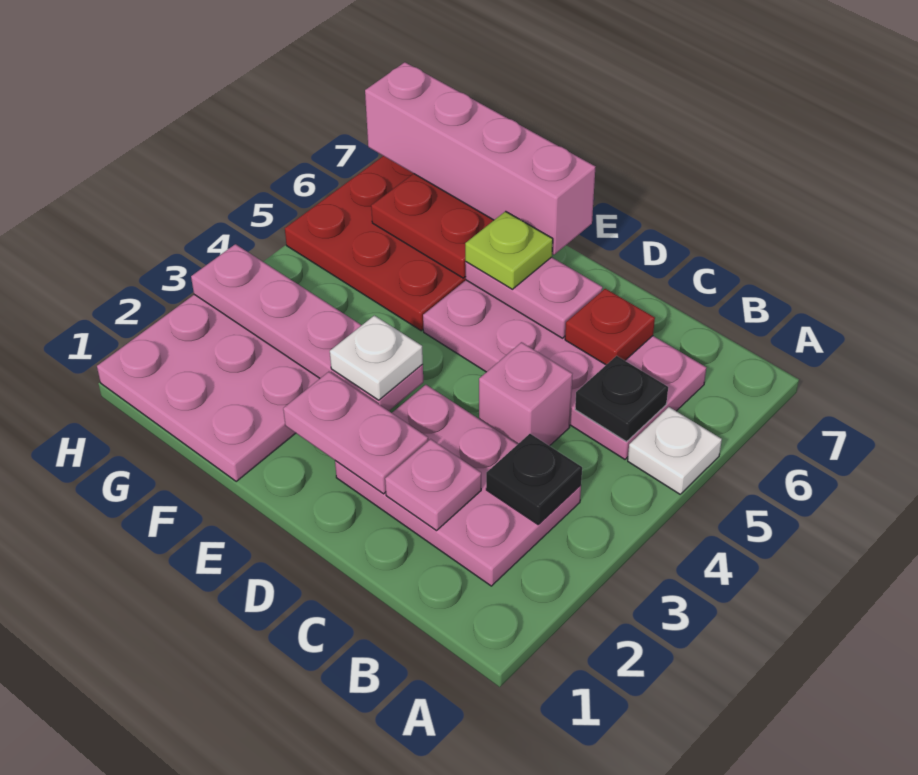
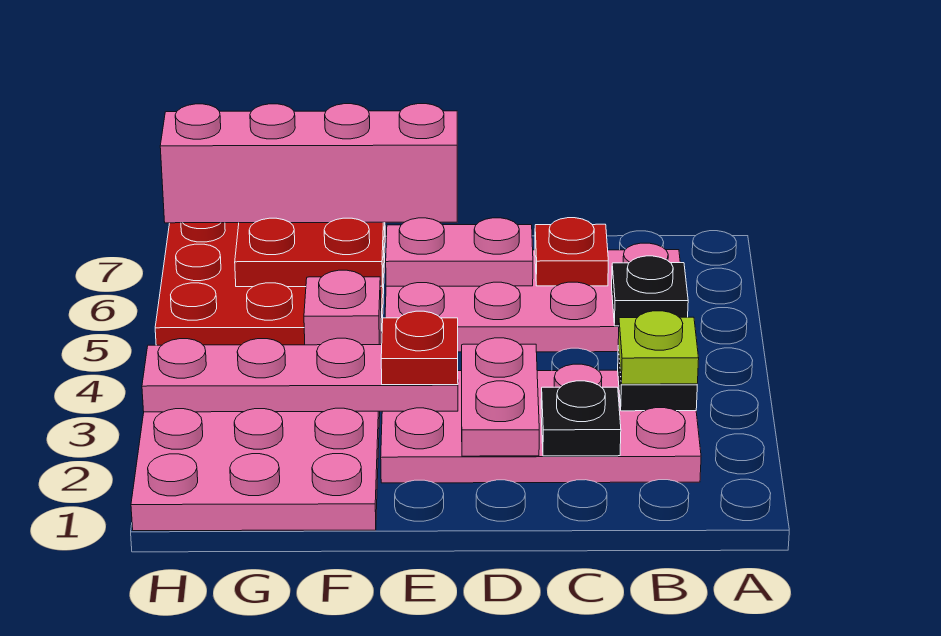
white 1x1 plate [628,407,722,494] -> none
pink 2x3 plate [335,385,581,586] -> pink 2x4 plate [381,364,701,483]
pink 1x1 plate [385,439,481,531] -> black 1x1 plate [541,381,621,456]
pink 1x1 brick [479,342,572,446] -> pink 1x1 brick moved to [304,270,381,345]
pink 1x2 plate [283,372,428,494] -> pink 1x2 plate turned to [462,338,539,456]
white 1x1 plate [330,315,423,400] -> red 1x1 plate [381,311,458,385]
lime 1x1 plate [465,211,553,289] -> lime 1x1 plate moved to [618,311,699,384]

